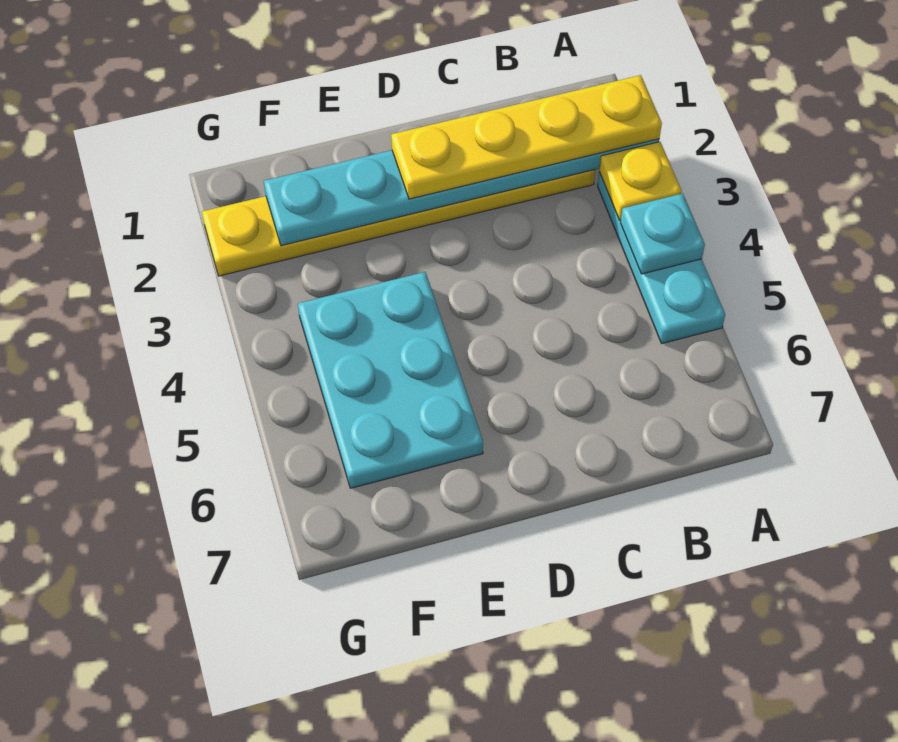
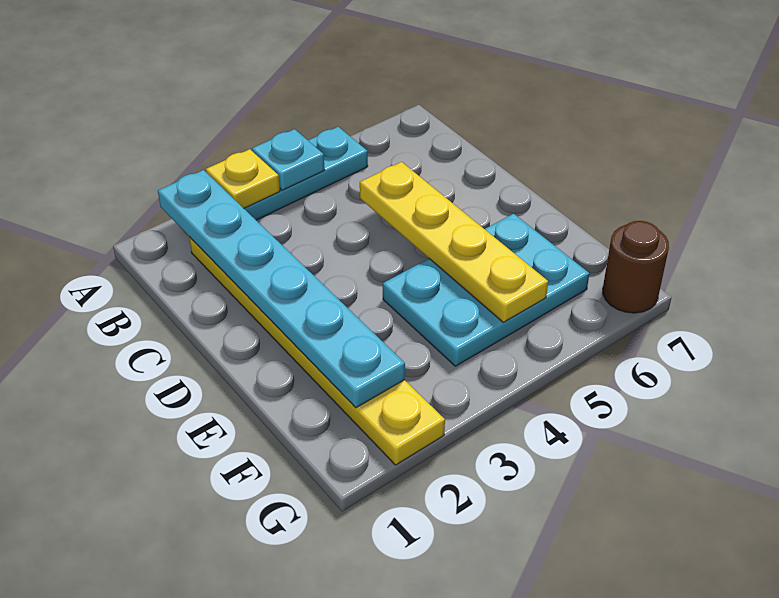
yellow 1x4 plate [391,75,662,199] -> yellow 1x4 plate moved to [360,162,548,323]
none -> brown 1x1 round brick [603,221,669,313]

